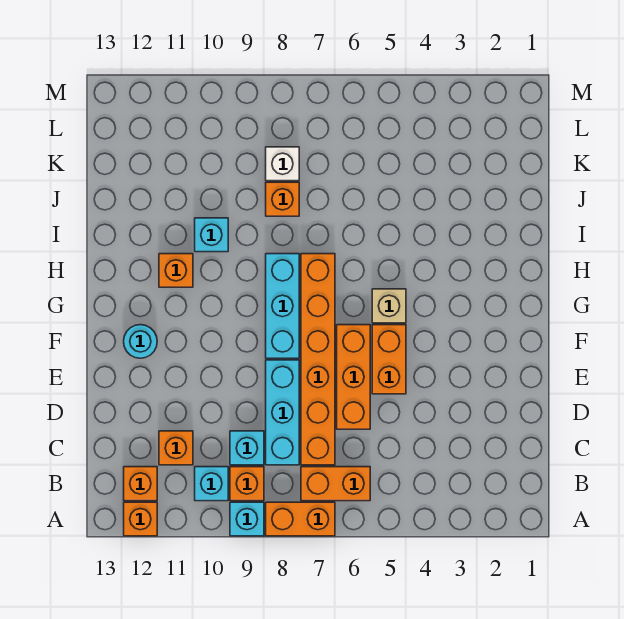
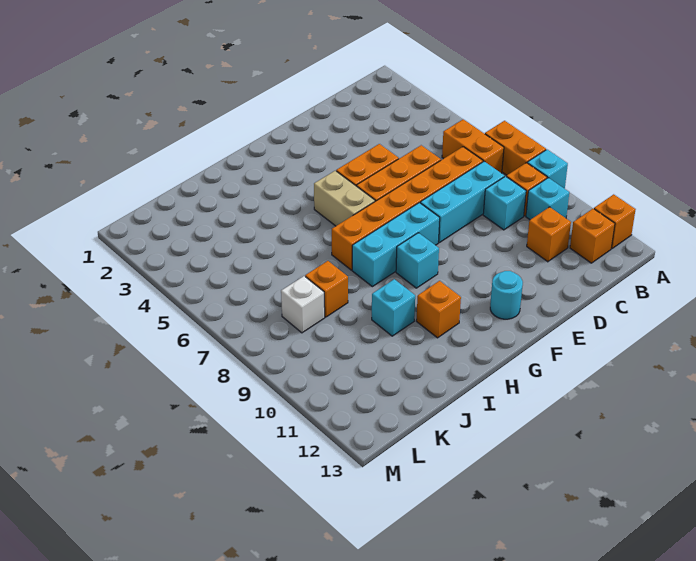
tan 1x1 brick [372,289,406,323] -> tan 1x2 brick [314,171,375,226]
none -> cyan 1x1 brick [396,233,439,288]

